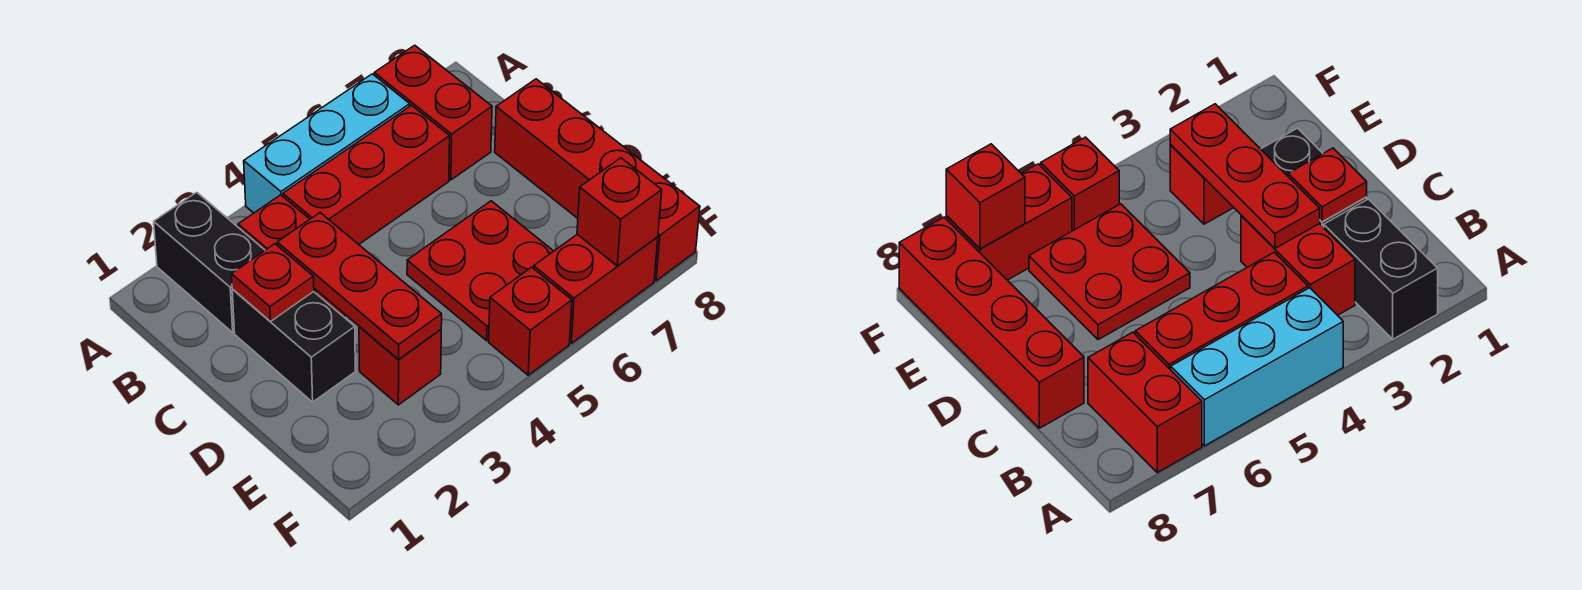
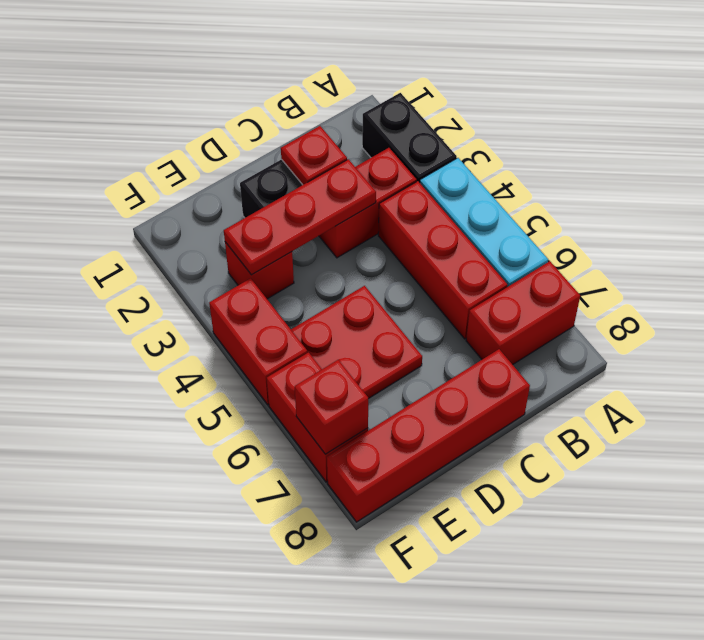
black 1x2 brick [154,192,265,332] -> black 1x2 brick turned to [362,93,457,183]
red 1x1 brick [489,267,572,375] -> red 1x2 brick [209,278,307,405]

